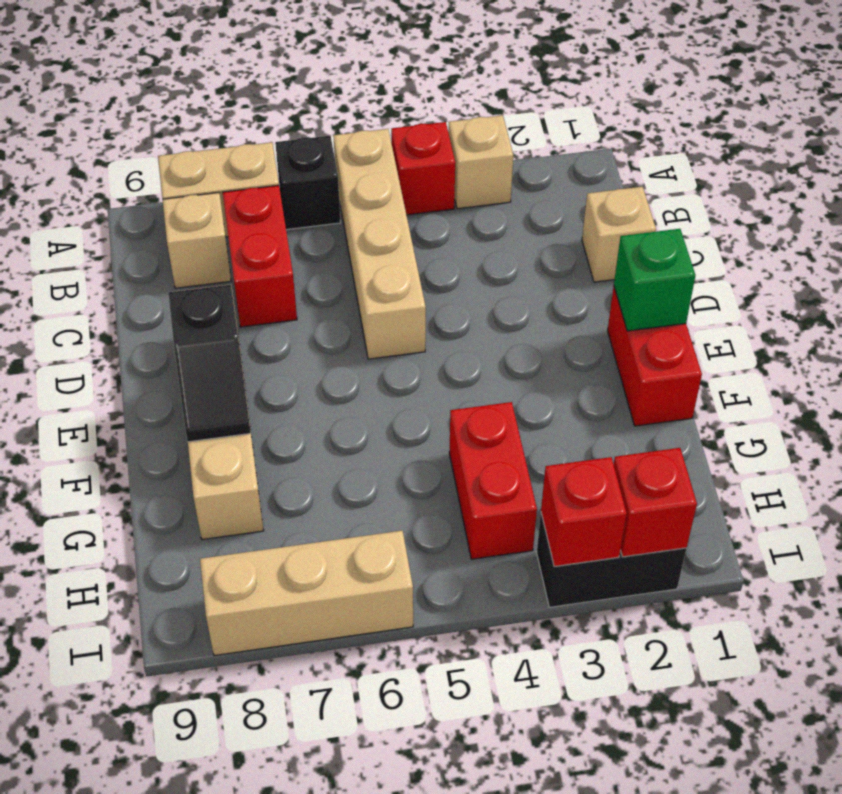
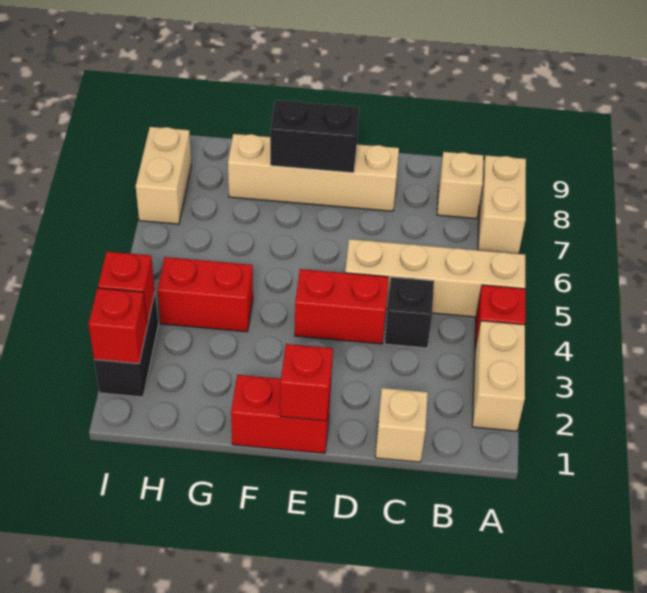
tan 1x1 brick [448,115,513,209] -> tan 1x2 brick [472,321,525,431]
black 1x1 brick [275,136,341,230] -> black 1x1 brick moved to [385,277,434,348]
red 1x2 brick [222,185,297,327] -> red 1x2 brick moved to [295,269,388,344]
green 1x1 brick [614,229,695,331] -> red 1x1 brick [280,344,333,421]
black 1x2 slope [169,285,251,442] -> black 1x2 brick [270,100,359,173]
tan 1x3 brick [200,531,413,656] -> tan 1x2 brick [136,127,191,224]

